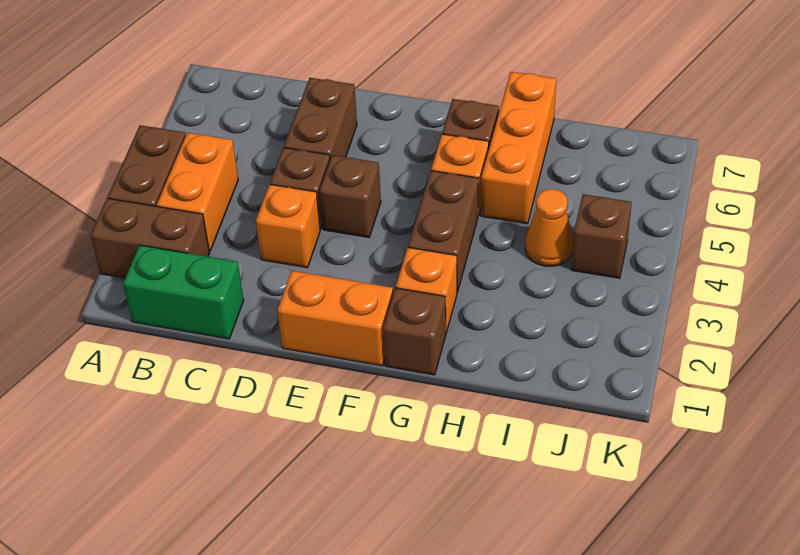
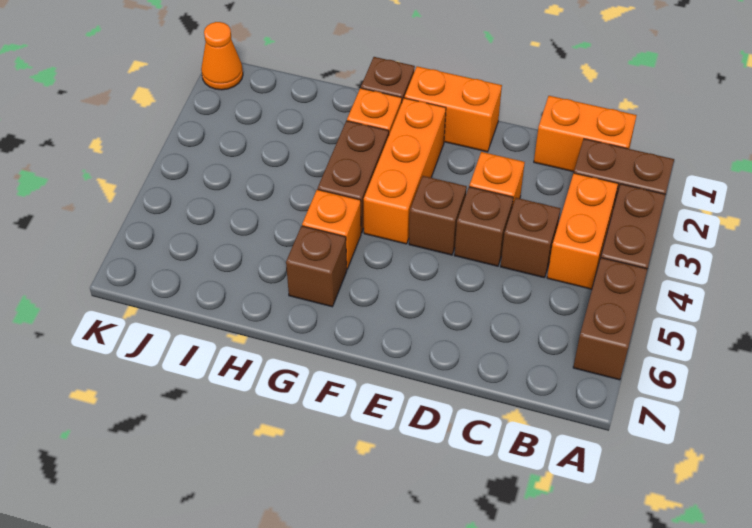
green 1x2 brick [123,245,244,339] -> orange 1x2 brick [534,96,637,172]
brown 1x2 brick [284,78,357,159] -> brown 1x2 brick moved to [573,258,647,380]
orange 1x3 brick [481,72,556,224] -> orange 1x3 brick moved to [364,98,446,244]
orange 1x1 cone [525,189,574,266] -> orange 1x1 cone moved to [201,22,243,90]
brown 1x1 brick [571,194,632,278] -> brown 1x1 brick moved to [500,198,561,278]

